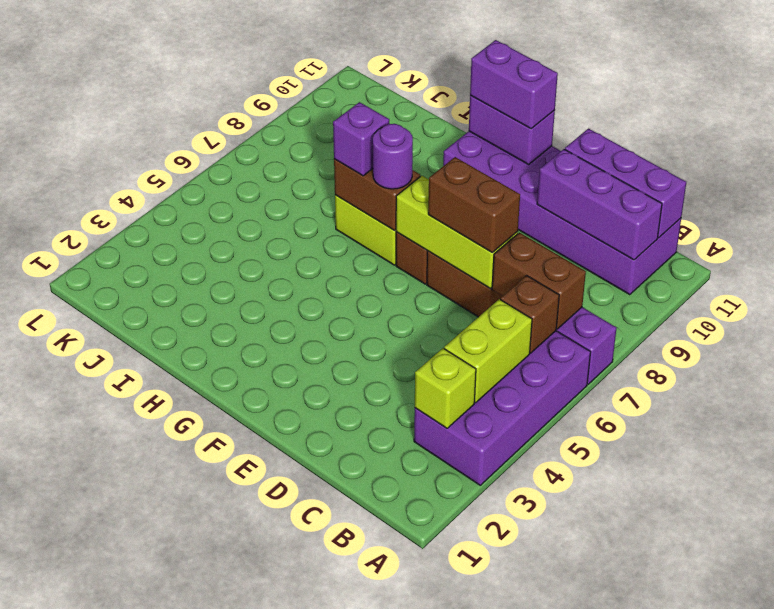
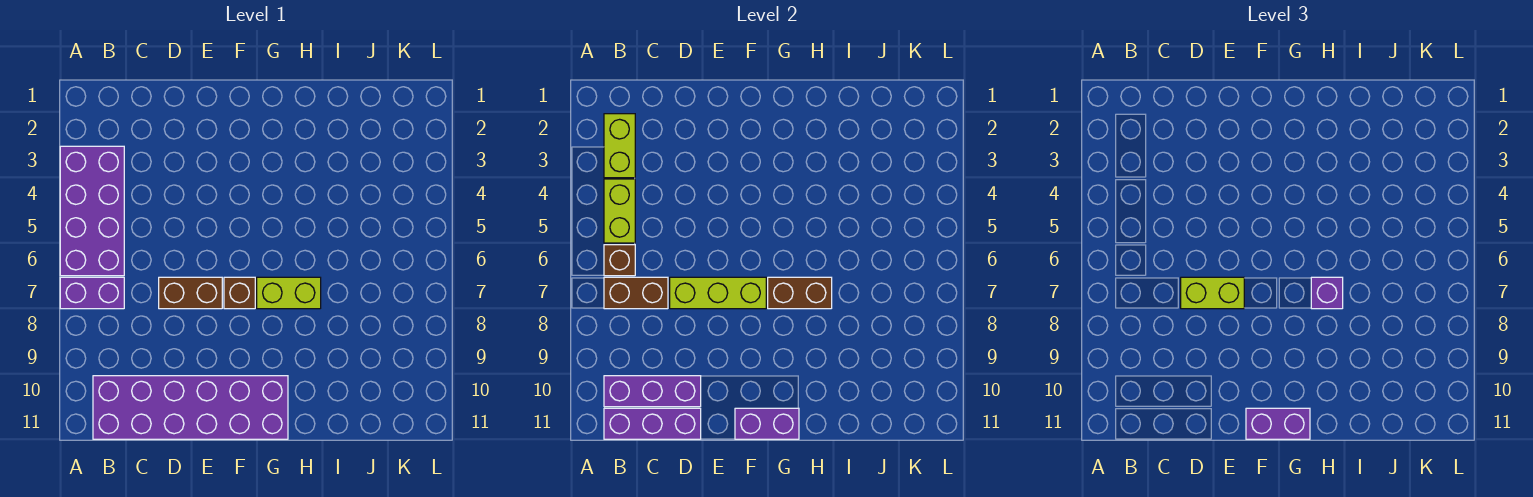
lime 1x1 brick [415,348,476,428] -> lime 1x2 brick [604,114,635,178]
brown 1x2 brick [428,157,520,253] -> lime 1x2 brick [1181,277,1244,309]
purple 1x1 round brick [373,124,413,189] -> none

